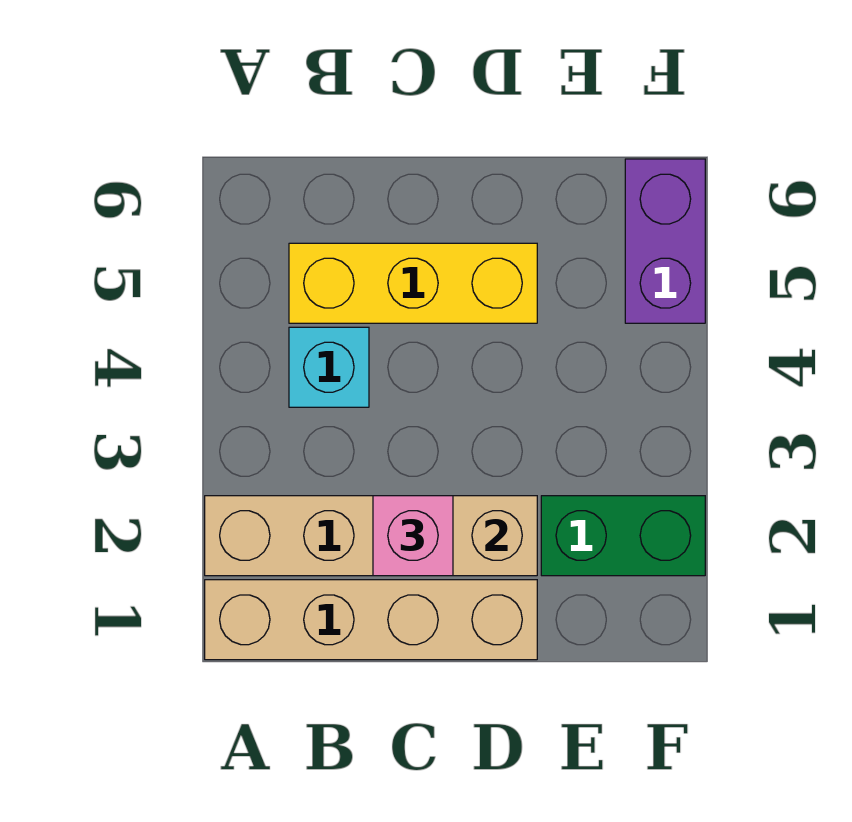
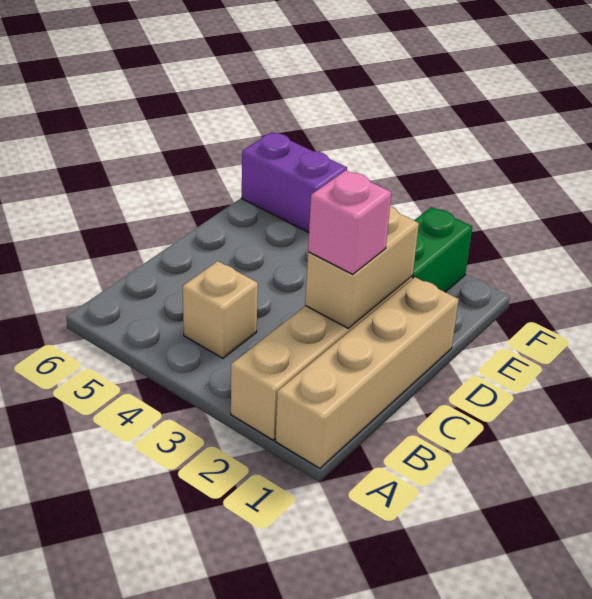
cyan 1x1 brick [289,327,369,407] -> tan 1x1 brick [183,261,258,358]
yellow 1x3 brick [289,243,537,323] -> none

